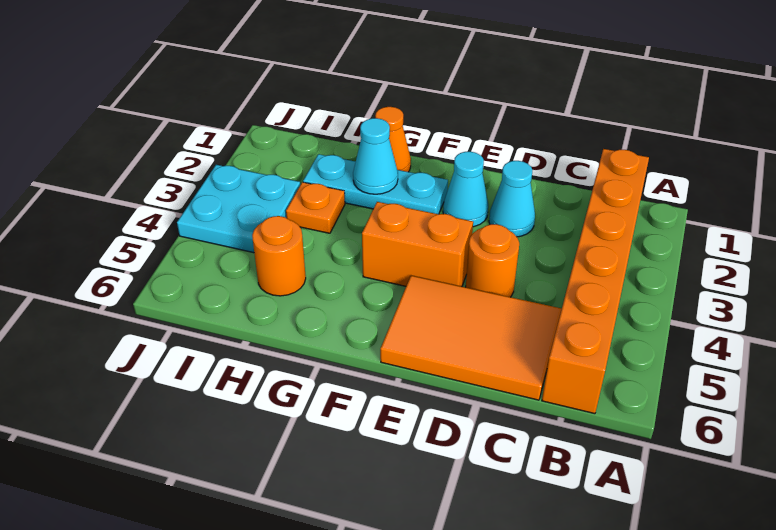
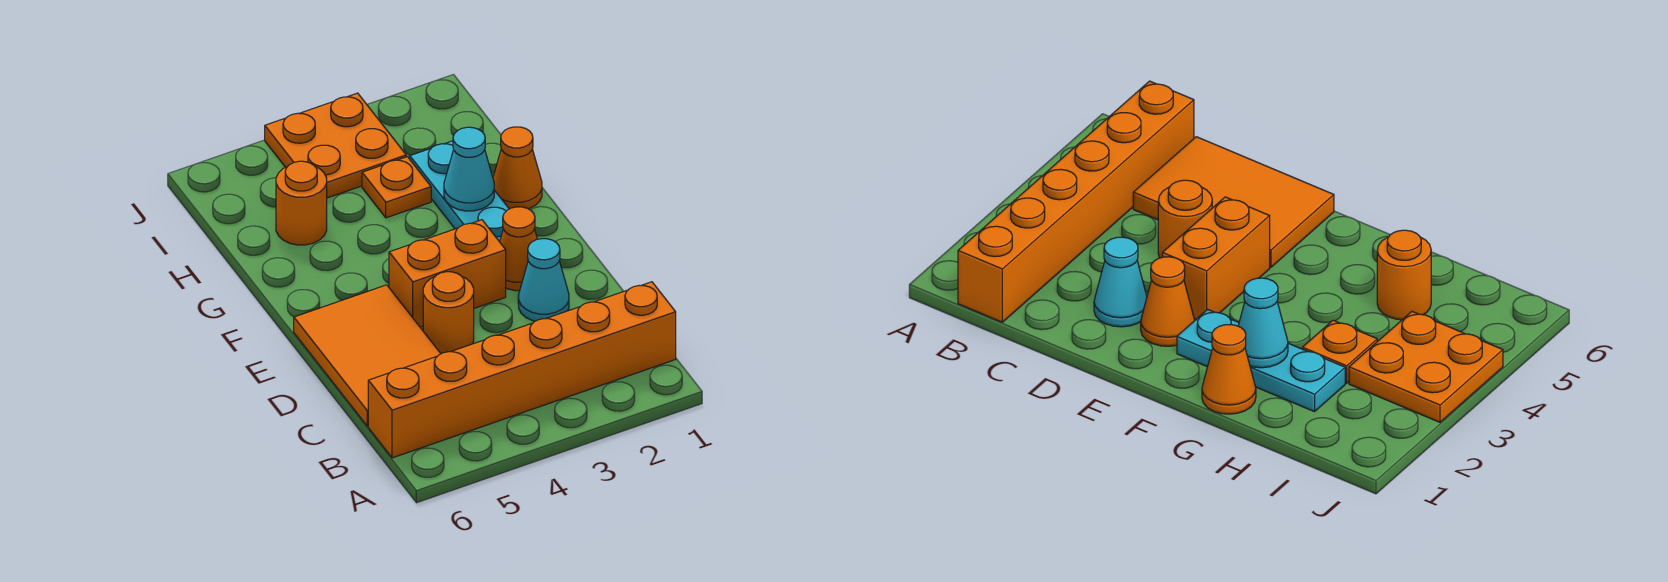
cyan 1x1 cone [443,152,488,227] -> orange 1x1 cone [500,207,537,291]
orange 1x2 brick [362,202,473,286] -> orange 1x2 brick turned to [389,220,506,327]
cyan 2x2 plate [177,165,300,253] -> orange 2x2 plate [265,93,406,198]

